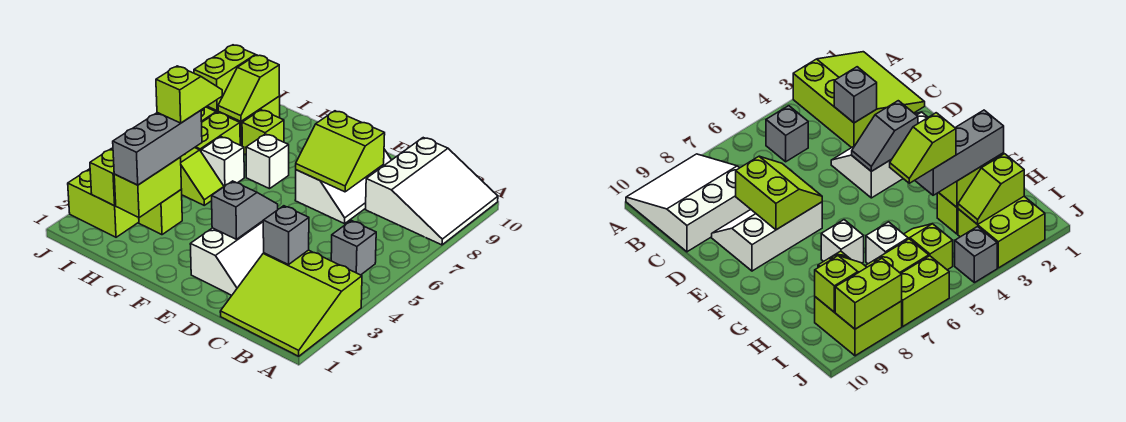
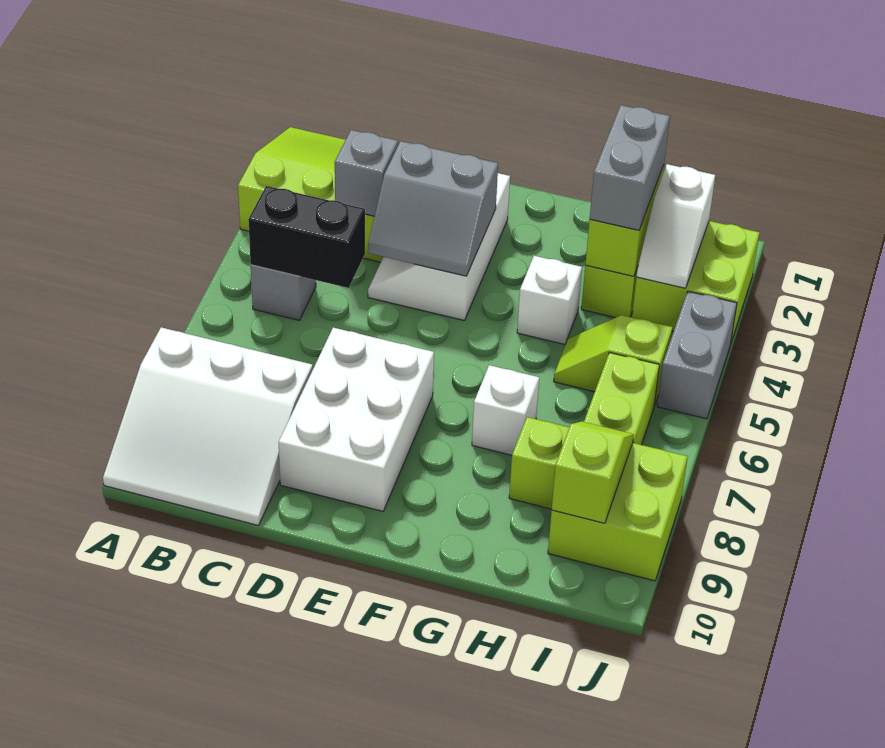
white 3x3 slope [366,138,498,245] -> white 3x3 slope turned to [103,327,313,525]
none -> black 1x2 brick [248,186,365,288]
white 2x3 slope [295,149,391,224] -> white 2x3 brick [279,328,434,511]
lime 2x2 slope [296,111,385,192] -> none
grey 1x2 slope [212,181,278,239] -> grey 2x2 slope [368,141,498,276]
grey 1x3 brick [113,110,202,185] -> grey 1x2 brick [590,105,670,230]
lime 1x2 slope [156,66,222,123] -> none
white 1x1 brick [201,137,244,187] -> white 1x1 brick moved to [517,256,582,344]
lime 1x2 slope [90,149,116,206] -> white 1x2 slope [637,164,715,288]
grey 1x1 brick [955,227,997,283] -> grey 1x2 brick [657,291,737,419]
lime 1x2 brick [901,256,949,326] -> none
lime 1x2 brick [194,45,256,111] -> none

